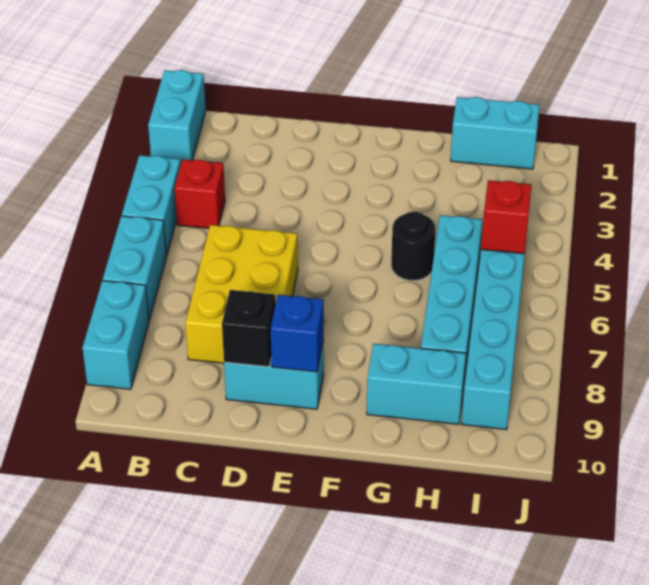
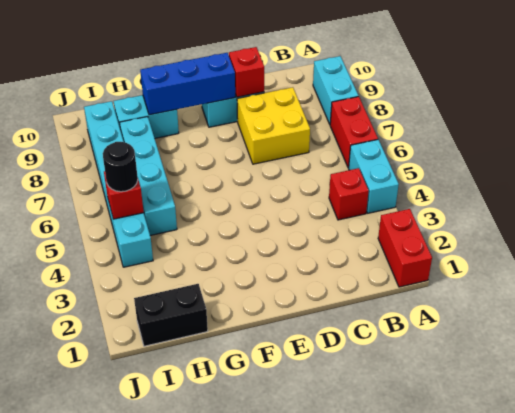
cyan 1x2 brick [148,70,206,164] -> red 1x2 brick [378,209,432,287]
cyan 1x2 brick [103,216,166,320] -> red 1x2 brick [330,96,378,168]
yellow 2x3 brick [185,225,298,363] -> yellow 2x2 brick [237,87,310,164]
black 1x1 brick [222,290,276,367] -> red 1x1 brick [229,47,264,97]
blue 1x1 brick [271,295,324,372] -> blue 1x3 brick [140,53,235,115]
black 1x1 round brick [391,212,435,280] -> black 1x1 round brick moved to [103,142,138,192]
cyan 1x2 brick [451,97,540,169] -> black 1x2 brick [134,284,208,346]

